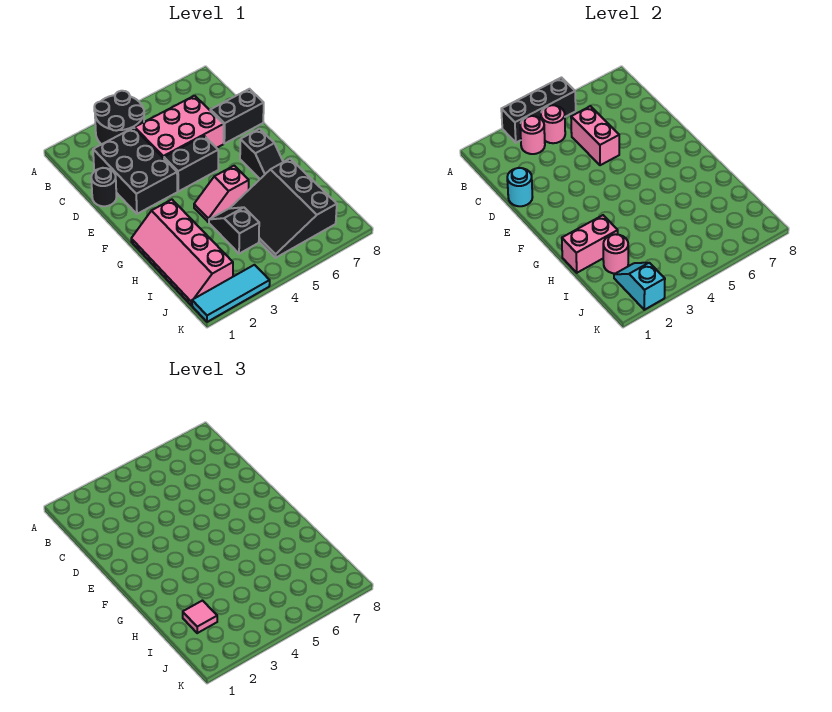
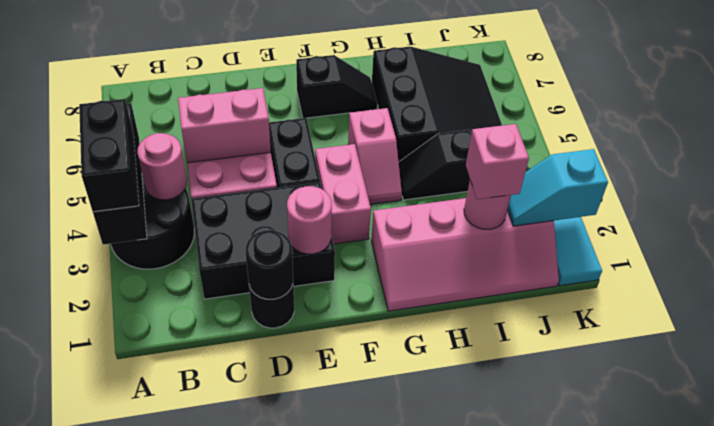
pink 1x1 round brick [520,116,545,154] -> pink 1x1 round brick moved to [287,186,332,254]
cyan 1x1 round brick [507,168,532,206] -> black 1x1 round brick [245,230,293,299]
black 1x2 brick [210,89,264,144] -> black 1x2 brick moved to [79,99,139,212]
pink 1x2 brick [562,215,618,273] -> pink 1x2 brick moved to [315,144,371,244]
black 3x3 slope [230,159,337,258] -> black 3x3 slope turned to [372,46,502,162]
pink 1x1 tile [183,601,217,633] -> pink 1x1 brick [466,124,529,199]

